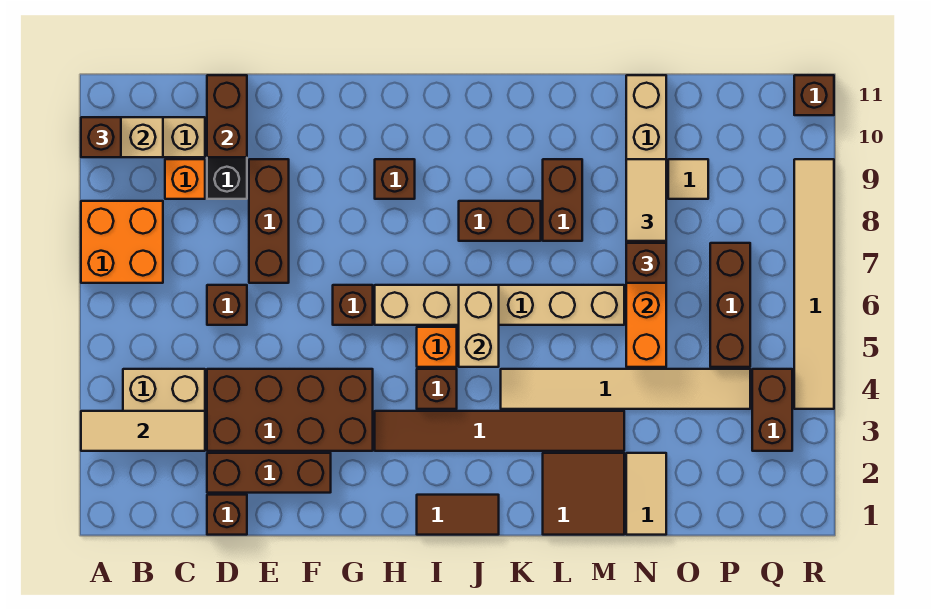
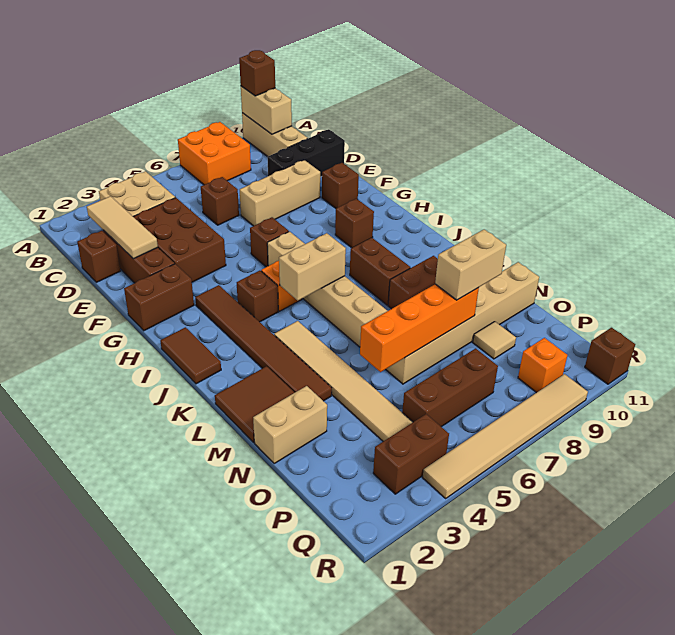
tan 1x3 tile [81,411,205,451] -> tan 1x3 tile moved to [87,196,158,259]
orange 1x1 brick [165,159,205,199] -> orange 1x1 brick moved to [518,338,567,393]
brown 2x4 brick [207,369,373,451] -> brown 2x3 brick [133,198,226,282]
brown 1x2 brick [207,75,247,157] -> brown 1x2 brick moved to [124,264,194,331]
brown 1x3 brick [249,159,289,283] -> tan 1x3 brick [240,160,320,226]
tan 1x2 tile [626,453,666,535] -> tan 1x2 brick [253,386,327,463]
brown 1x1 brick [626,243,666,283] -> brown 1x1 brick moved to [322,163,359,208]
tan 1x2 tile [626,159,666,241] -> tan 1x2 brick [435,229,506,300]

